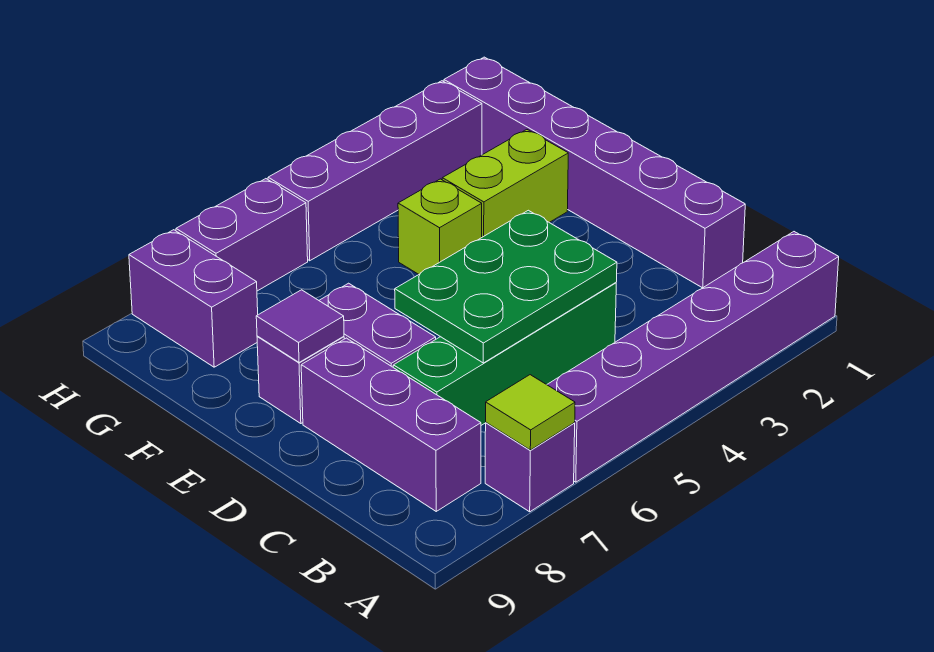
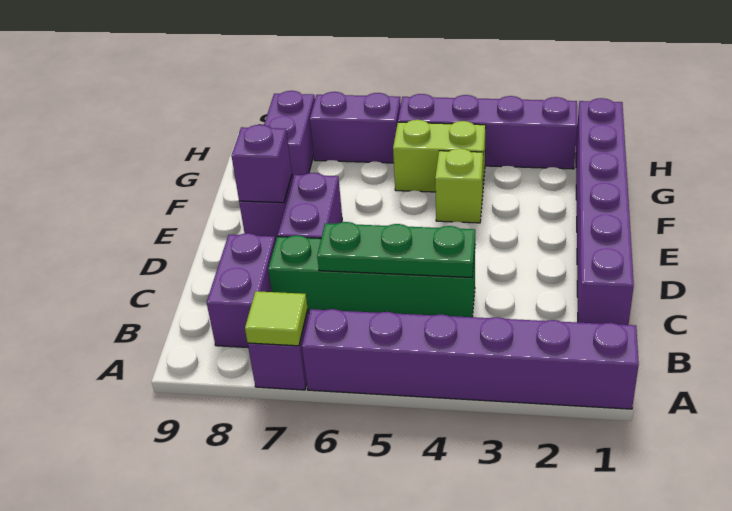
purple 1x3 brick [301,338,481,511] -> purple 1x2 brick [206,233,276,347]
green 2x3 plate [395,210,617,363] -> green 1x3 plate [317,222,475,277]
purple 1x1 tile [256,290,344,362] -> purple 1x1 brick [231,125,292,203]
lime 1x2 brick [442,130,568,237] -> lime 1x2 brick moved to [393,120,486,192]

